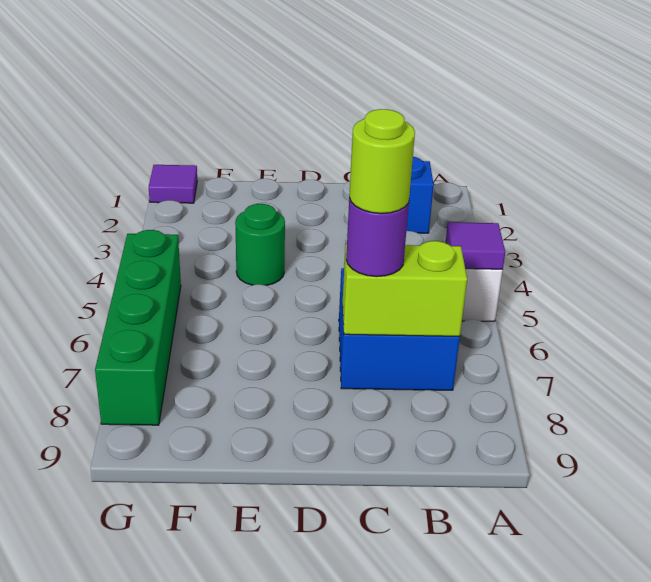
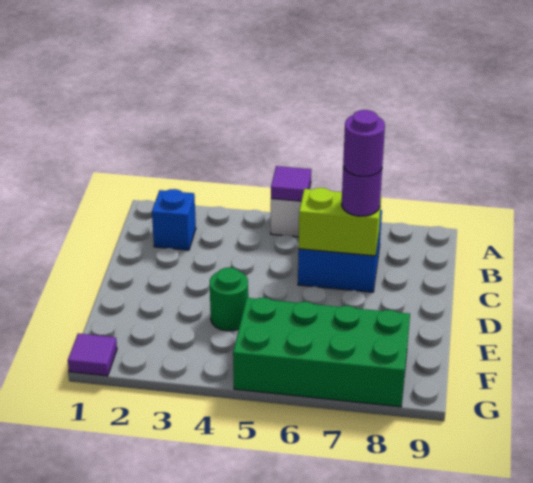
lime 1x2 brick [343,241,467,336] -> lime 1x2 brick turned to [299,188,381,256]
lime 1x1 round brick [349,109,415,213] -> purple 1x1 round brick [343,110,385,176]
green 1x4 brick [95,230,181,425] -> green 2x4 brick [233,298,410,407]

